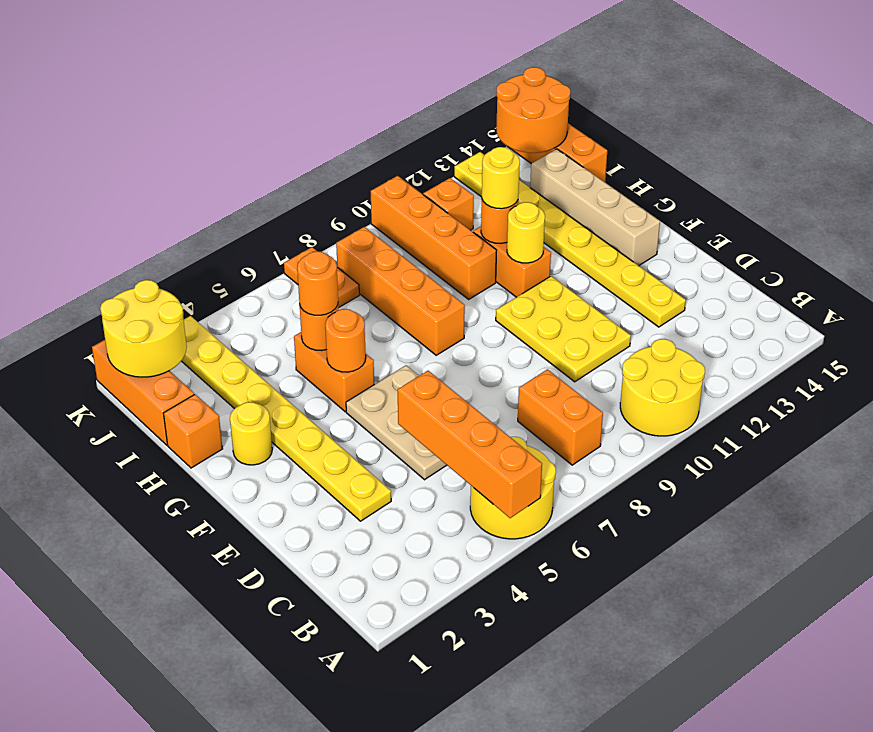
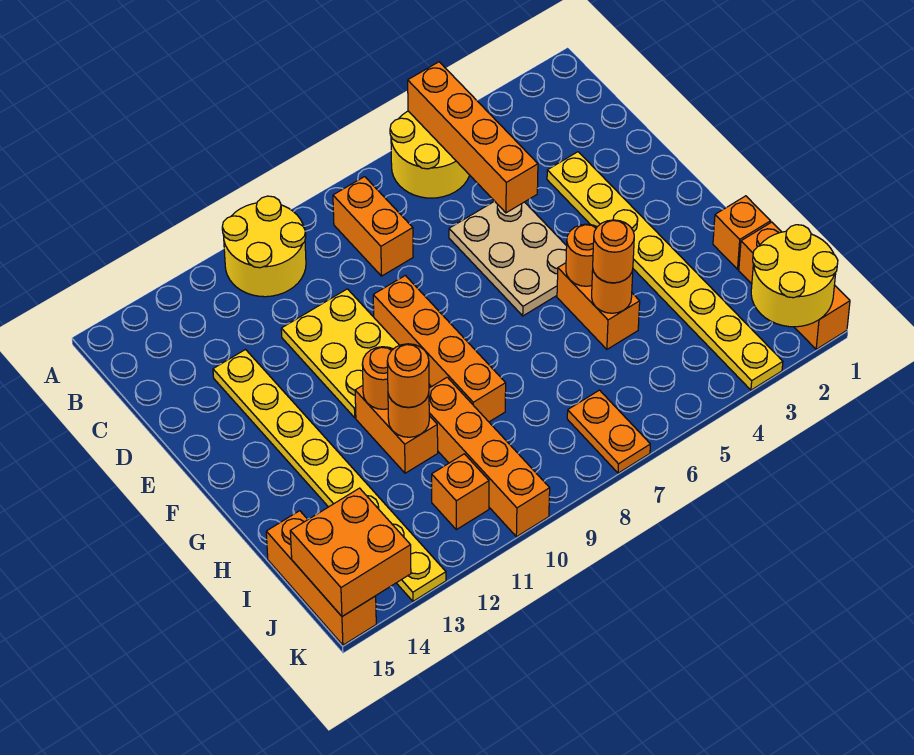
tan 1x4 brick [530,149,660,266] -> none
yellow 1x1 round brick [230,402,272,465] -> none
orange 1x4 brick [336,227,465,355] -> orange 1x4 brick moved to [373,275,506,422]
yellow 1x1 round brick [507,202,545,263] -> orange 1x1 round brick [362,347,393,409]
yellow 1x1 round brick [482,147,520,209] -> orange 1x1 round brick [387,344,429,407]
orange 2x2 round brick [496,67,570,153] -> orange 2x2 brick [290,488,411,616]

